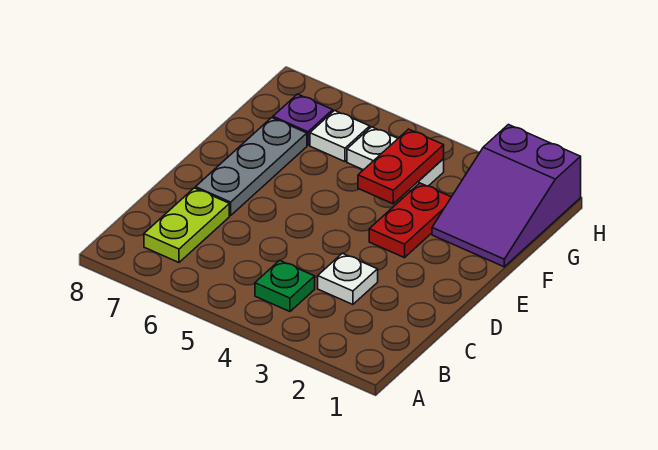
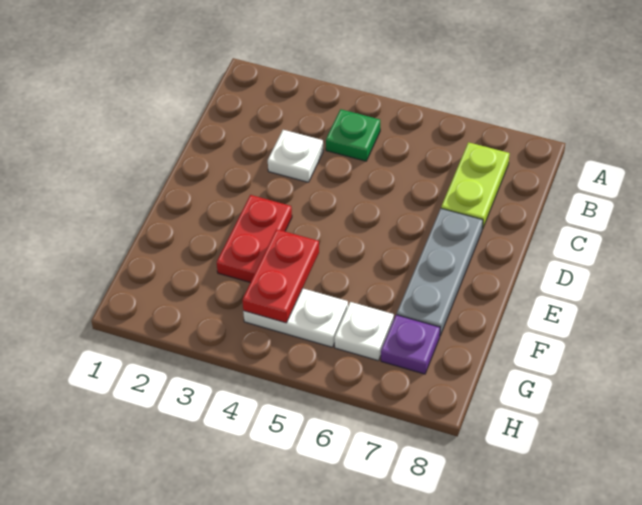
purple 2x3 slope [432,125,581,267] -> none

